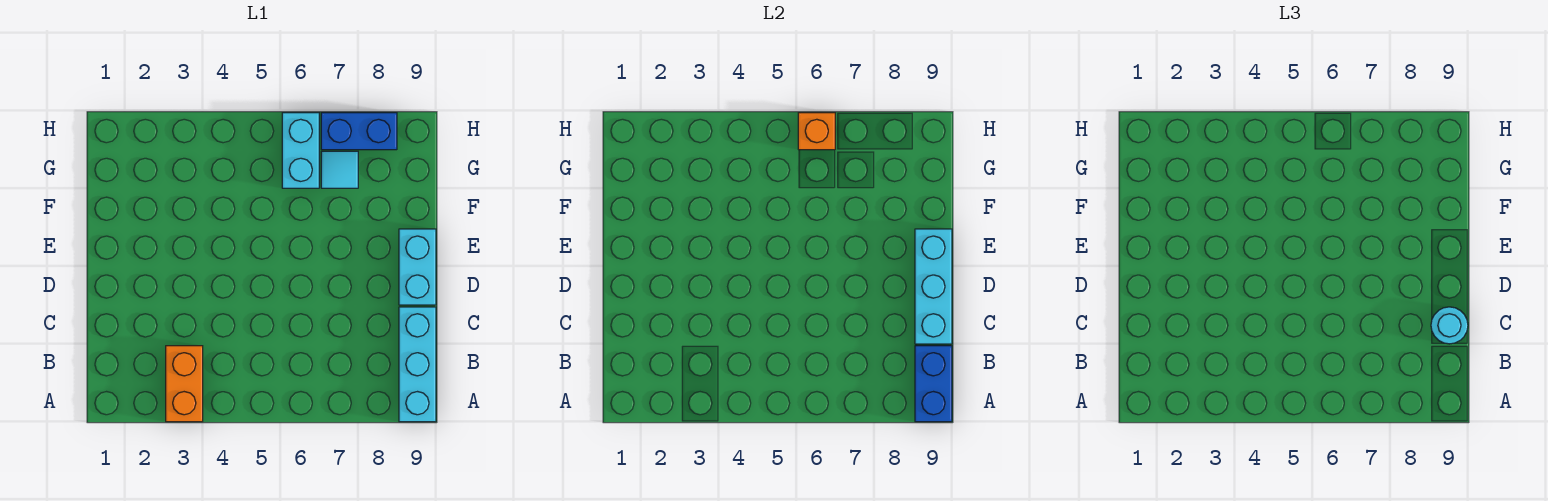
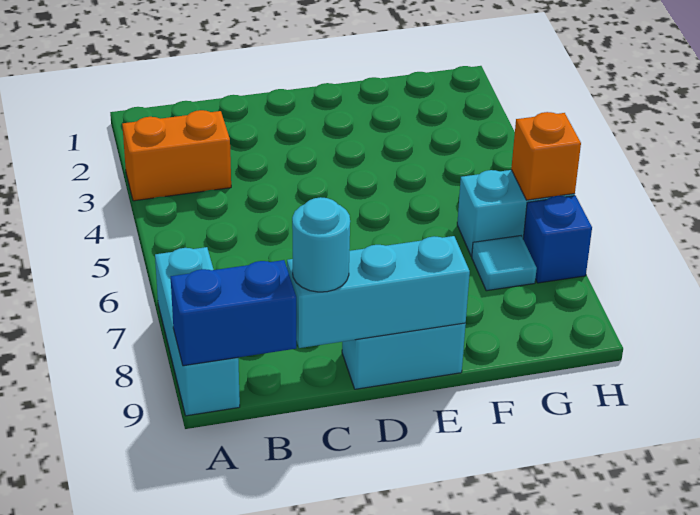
cyan 1x3 brick [399,307,436,422] -> cyan 1x3 brick turned to [155,247,240,416]
blue 1x2 brick [321,113,397,150] -> blue 1x1 brick [523,196,592,283]

